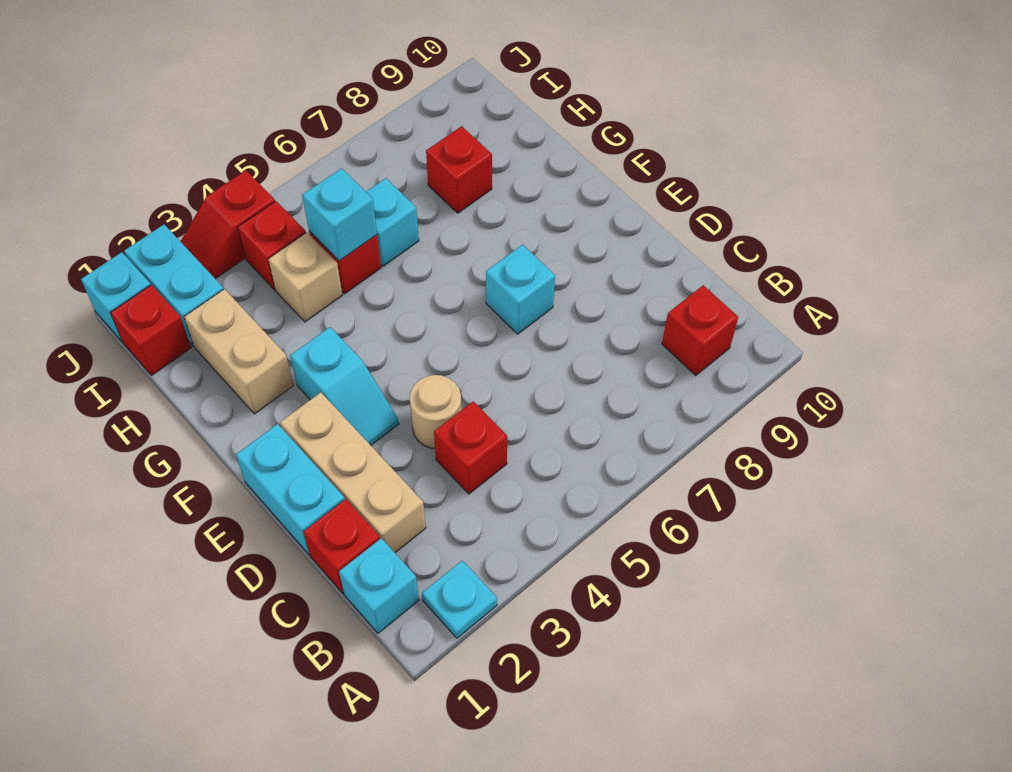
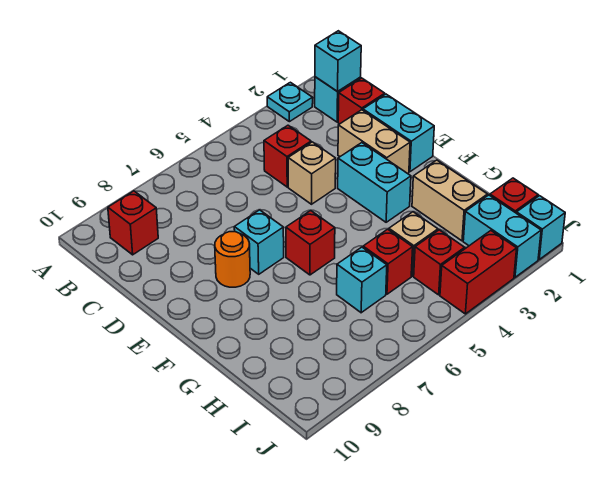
tan 1x3 brick [280,392,426,552] -> tan 1x2 brick [338,110,410,174]
tan 1x1 round brick [410,375,462,448] -> tan 1x1 brick [288,142,336,204]
cyan 1x2 slope [290,327,399,445] -> cyan 1x2 brick [338,143,411,222]
none -> orange 1x1 round brick [215,232,250,287]
cyan 1x1 brick [302,168,377,261] -> cyan 1x1 brick moved to [315,31,361,92]
red 1x1 brick [426,126,492,213] -> red 1x1 brick moved to [286,210,335,275]
red 1x2 slope [180,171,275,279] -> red 1x2 brick [440,231,517,314]

